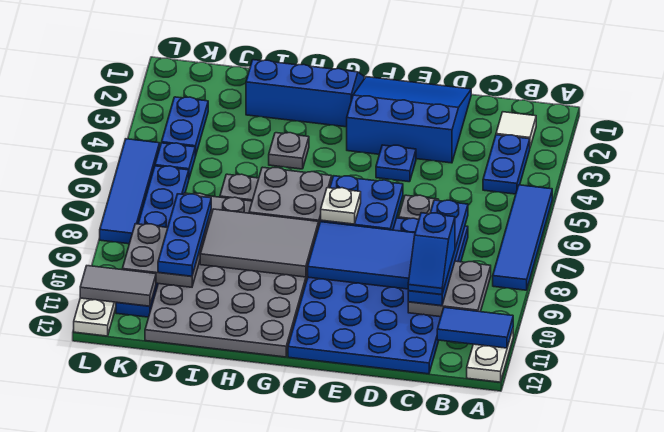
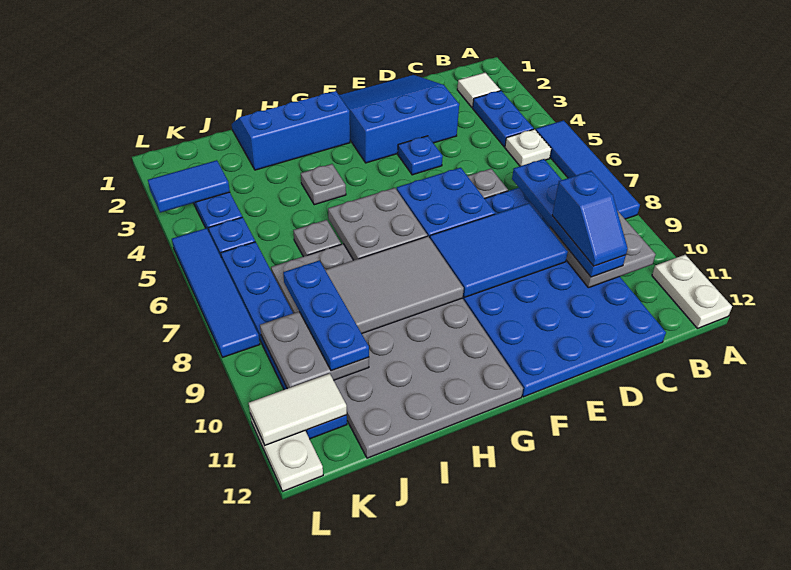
blue 1x2 tile [437,307,513,348] -> blue 1x2 tile moved to [148,160,230,213]
white 1x1 plate [321,188,361,224] -> white 1x1 plate moved to [505,129,551,166]
grey 1x2 tile [80,266,156,306] -> white 1x2 tile [249,373,347,445]

